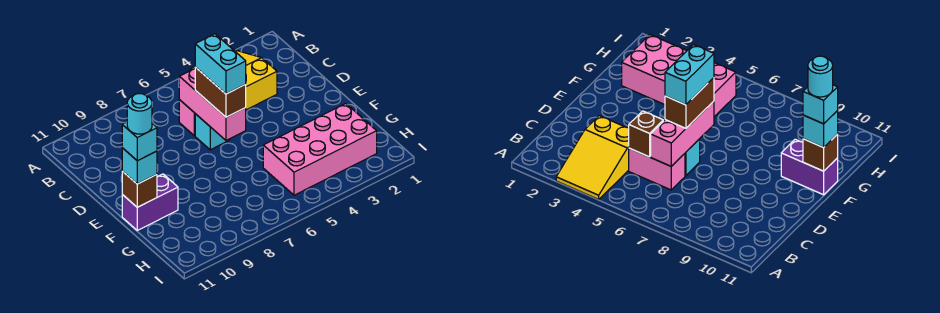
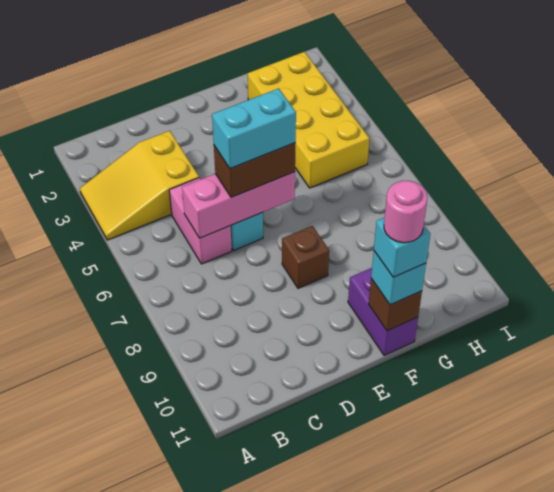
brown 1x1 brick [629,111,663,157] -> brown 1x1 brick moved to [282,226,329,288]
cyan 1x1 round brick [127,94,152,134] -> pink 1x1 round brick [384,181,427,243]
pink 2x4 brick [263,104,377,195] -> yellow 2x4 brick [248,52,370,188]

